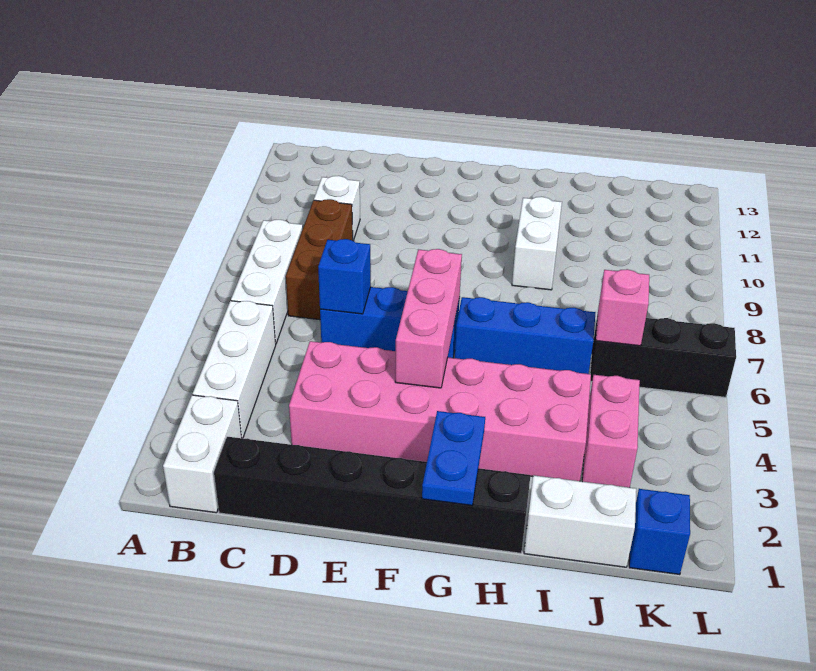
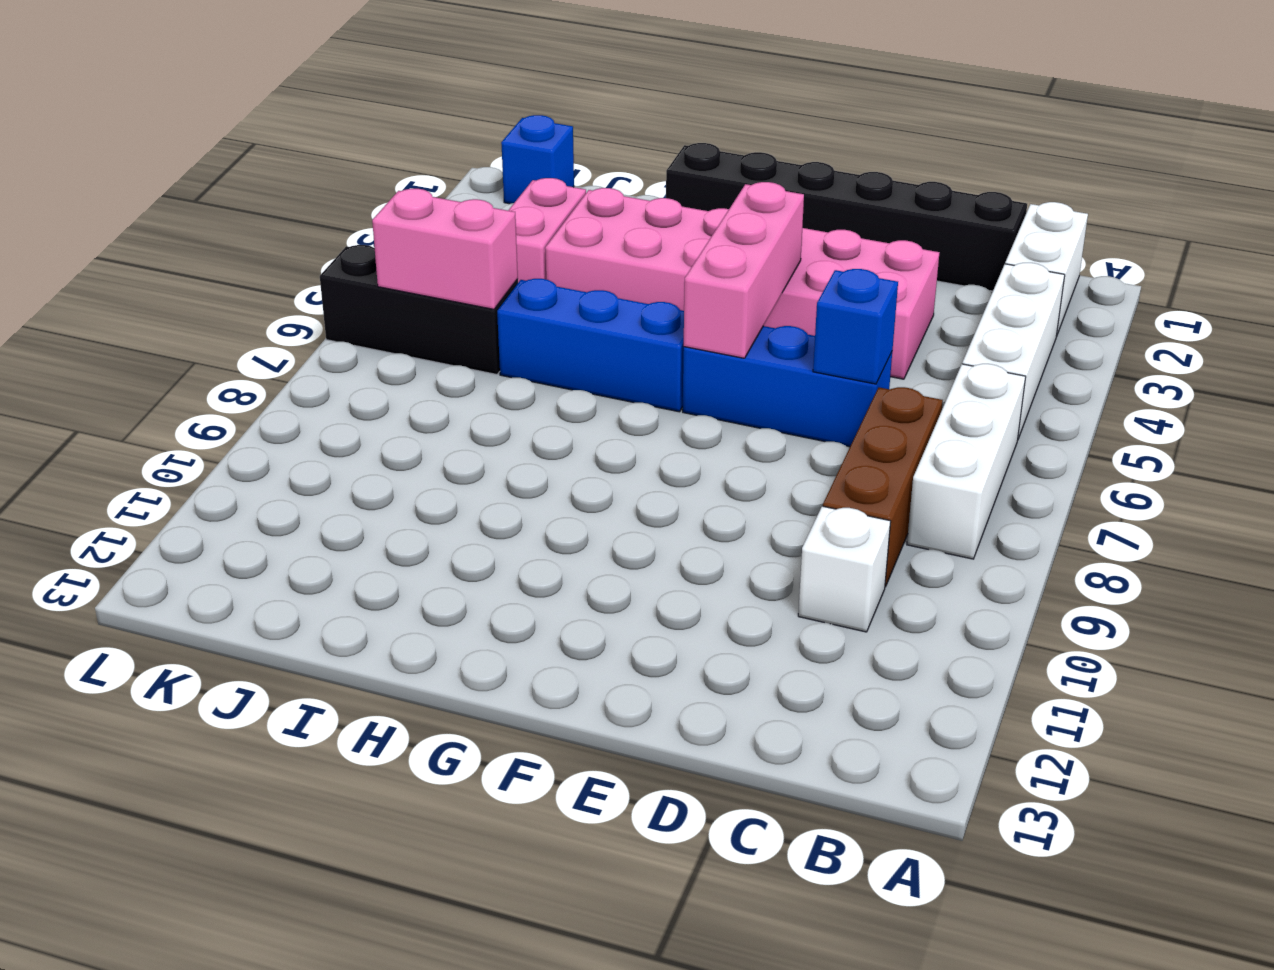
blue 1x2 plate [422,411,485,505] -> none
white 1x2 brick [512,197,562,290] -> none
white 1x2 brick [524,475,636,567] -> none
pink 1x1 brick [596,269,649,346] -> pink 1x2 brick [372,189,518,309]

